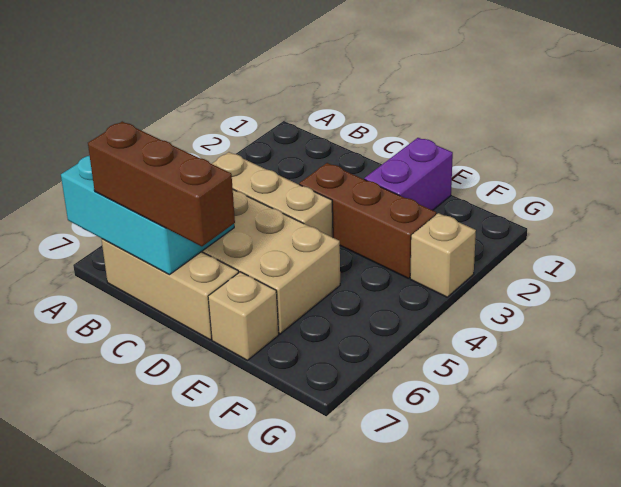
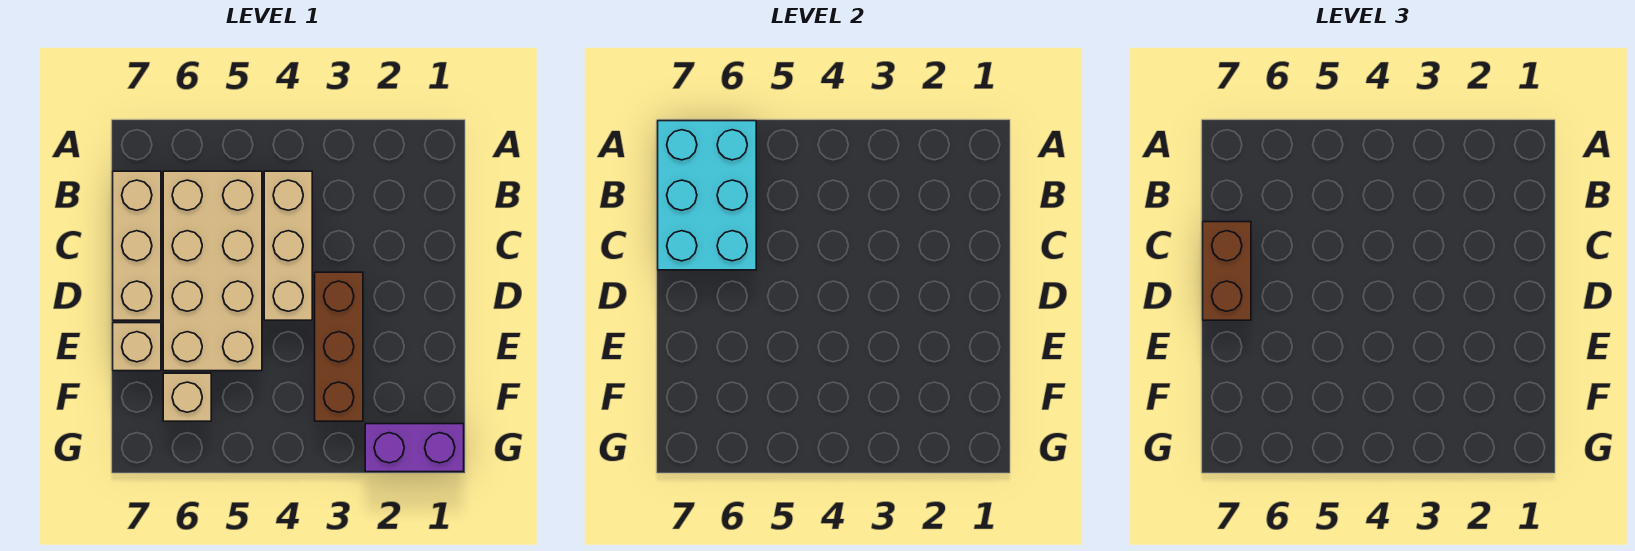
brown 1x3 brick [88,122,235,246] -> brown 1x2 brick [1203,222,1251,320]
purple 1x2 brick [364,138,453,210] -> purple 1x2 brick moved to [365,424,464,472]
tan 1x1 brick [410,213,476,297] -> tan 1x1 brick moved to [163,373,211,421]

